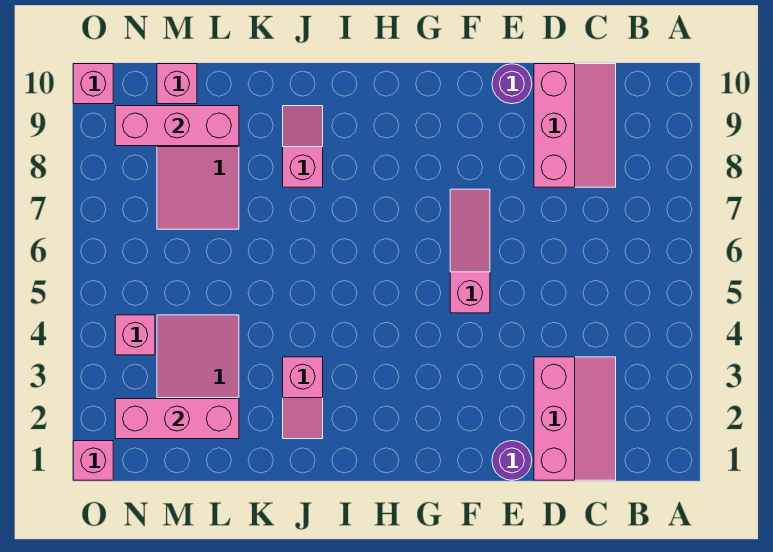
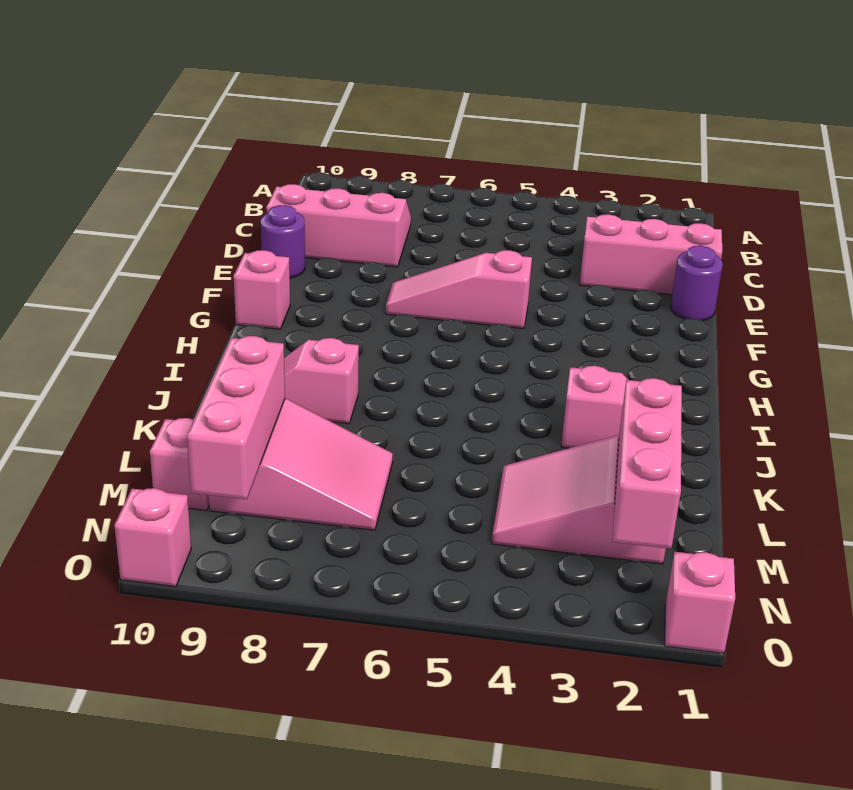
pink 1x1 brick [115,315,155,355] -> pink 1x1 brick moved to [234,250,290,329]

